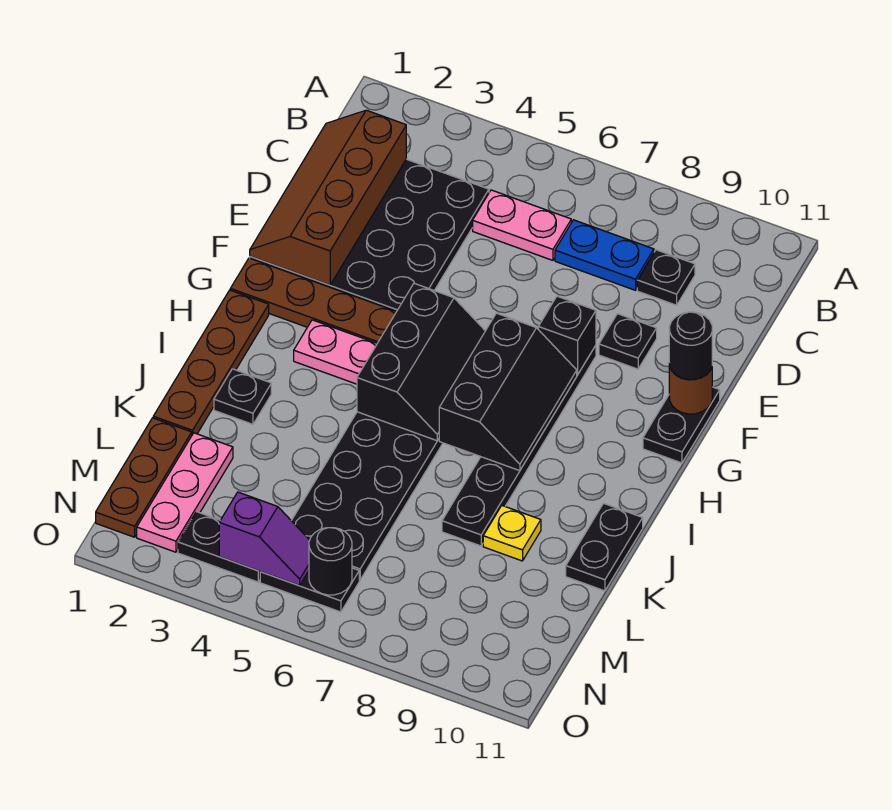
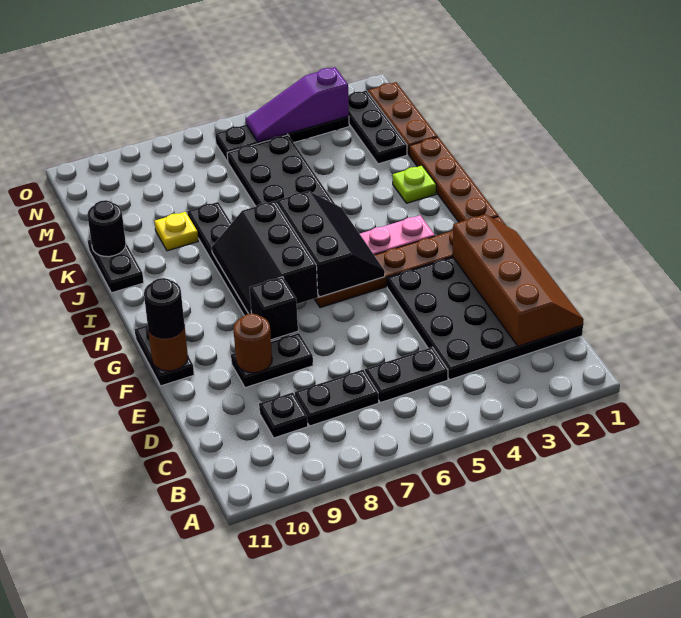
pink 1x2 plate [473,190,571,260] -> black 1x2 plate [365,347,448,403]
blue 1x2 plate [555,220,654,290] -> black 1x2 plate [295,370,379,426]
black 1x1 plate [599,314,657,369] -> black 1x2 plate [231,333,313,388]
none -> brown 1x1 round brick [233,314,272,373]
black 2x3 slope [357,283,485,441] -> black 2x3 slope turned to [277,191,385,297]
black 1x1 plate [214,369,271,424] -> lime 1x1 plate [393,166,436,203]
pink 1x3 plate [137,433,233,552] -> black 1x3 plate [348,91,407,164]
purple 1x2 slope [219,492,310,586] -> purple 1x3 slope [246,67,349,142]
black 1x1 round brick [309,528,352,595] -> black 1x1 round brick moved to [87,200,126,257]

